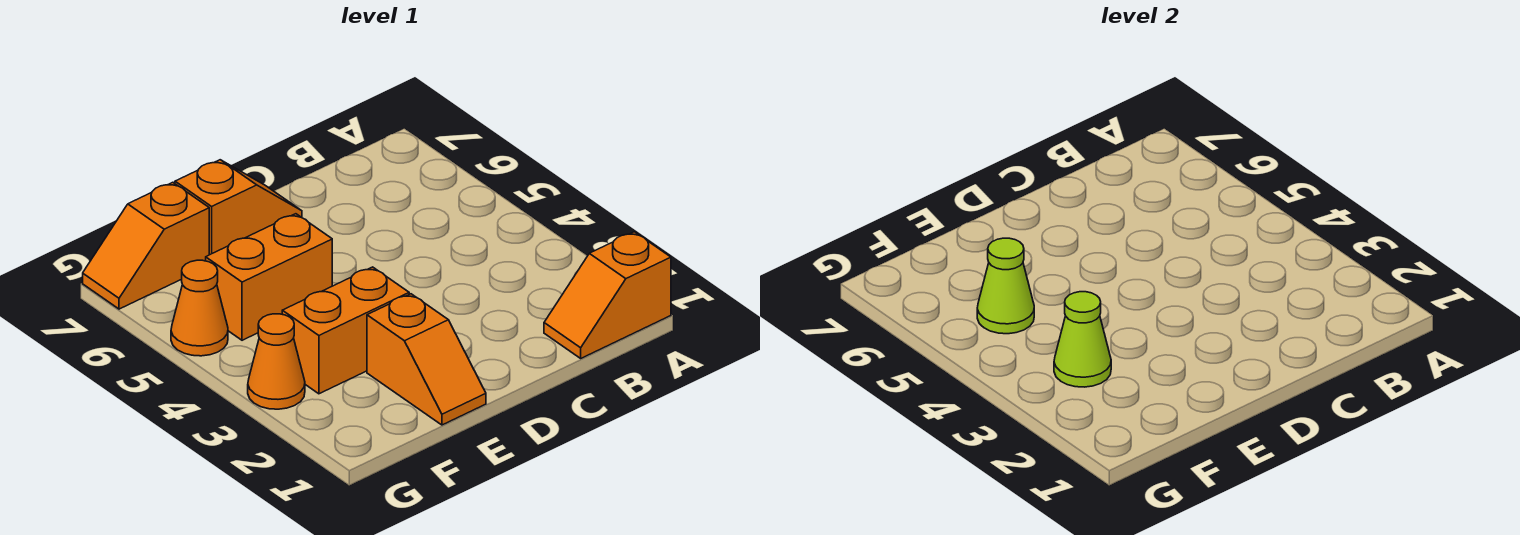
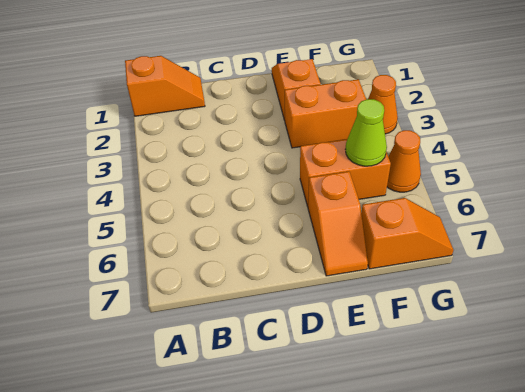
orange 1x2 slope [175,160,302,255] -> orange 1x2 slope turned to [308,171,368,276]
lime 1x1 cone [1054,292,1111,387] -> none

